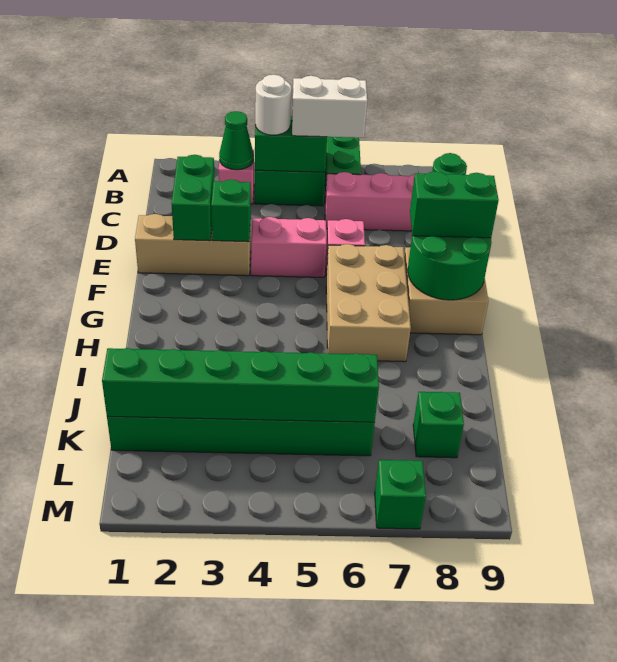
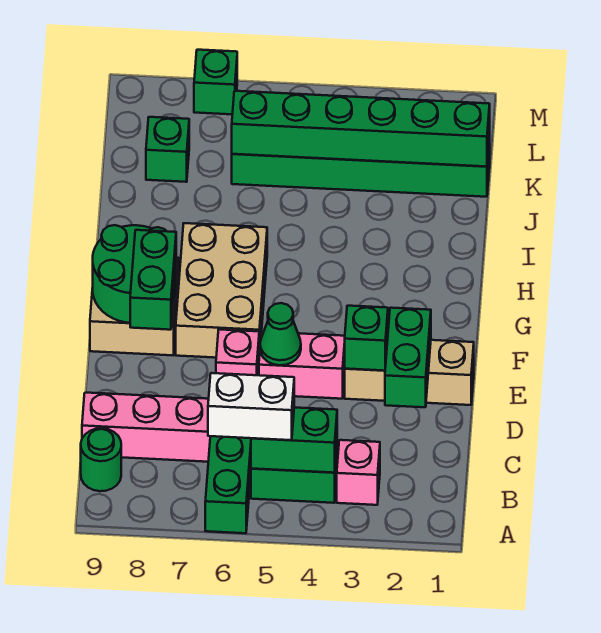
green 1x1 cone [219,111,254,170] -> green 1x1 cone moved to [260,303,301,365]
white 1x1 round brick [255,75,291,135] -> none
green 1x2 brick [410,171,499,238] -> green 1x2 brick turned to [130,230,176,330]

